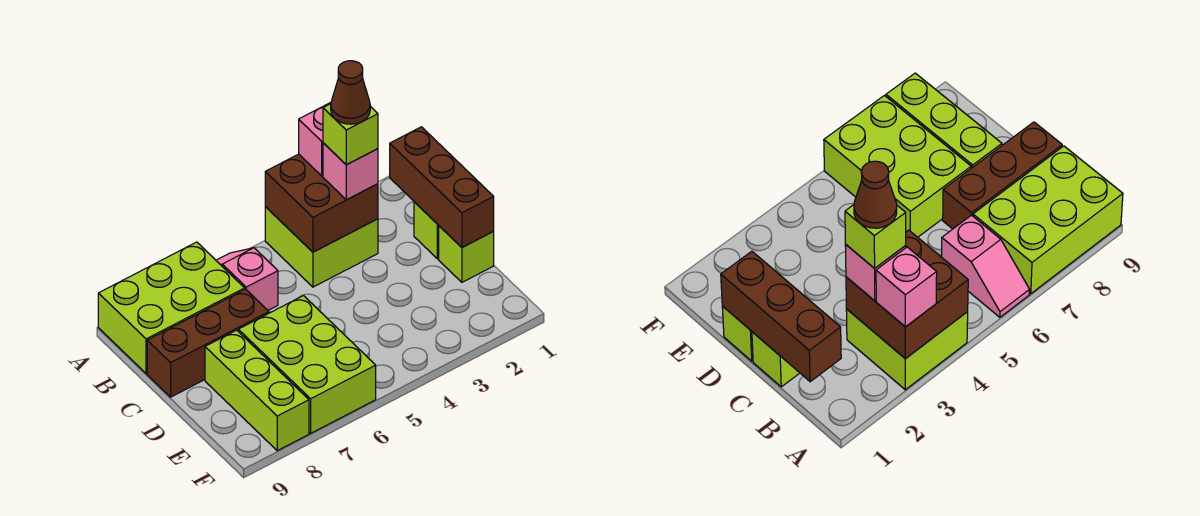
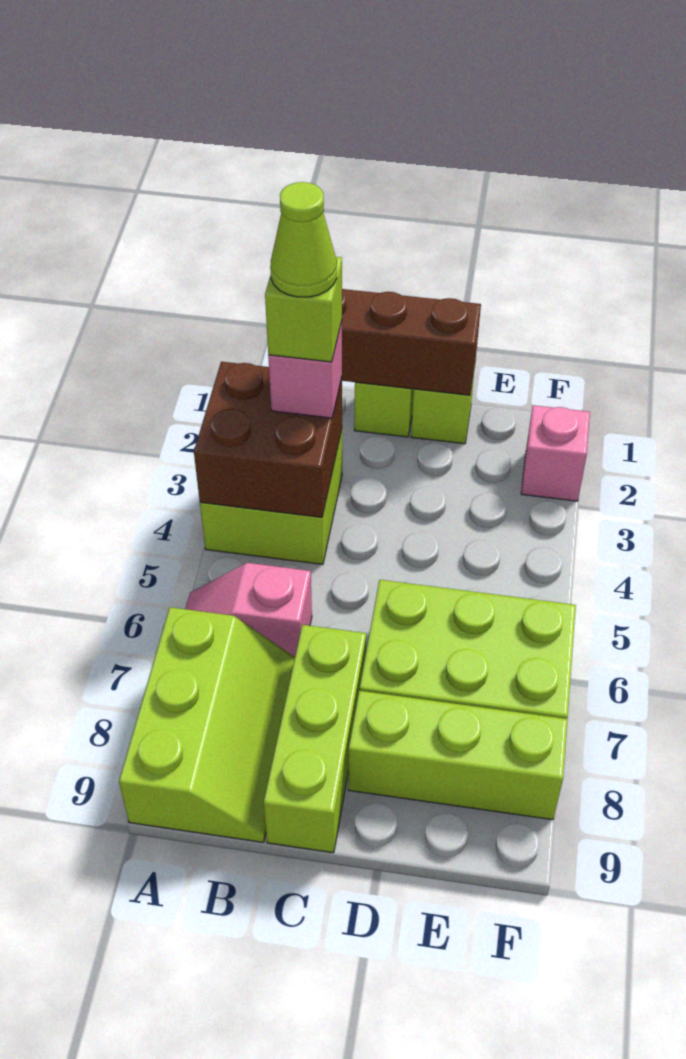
pink 1x1 brick [299,103,331,176] -> pink 1x1 brick moved to [521,405,590,501]
lime 2x3 brick [98,242,245,374] -> lime 2x3 slope [119,607,295,842]
brown 1x1 cone [331,61,370,124] -> lime 1x1 cone [270,182,337,297]
brown 1x3 brick [147,289,269,397] -> lime 1x3 brick [264,625,366,853]

